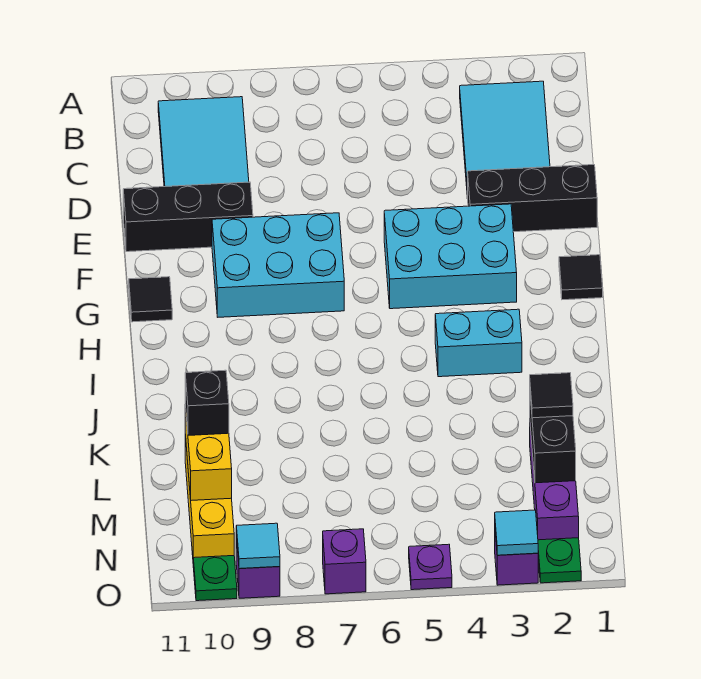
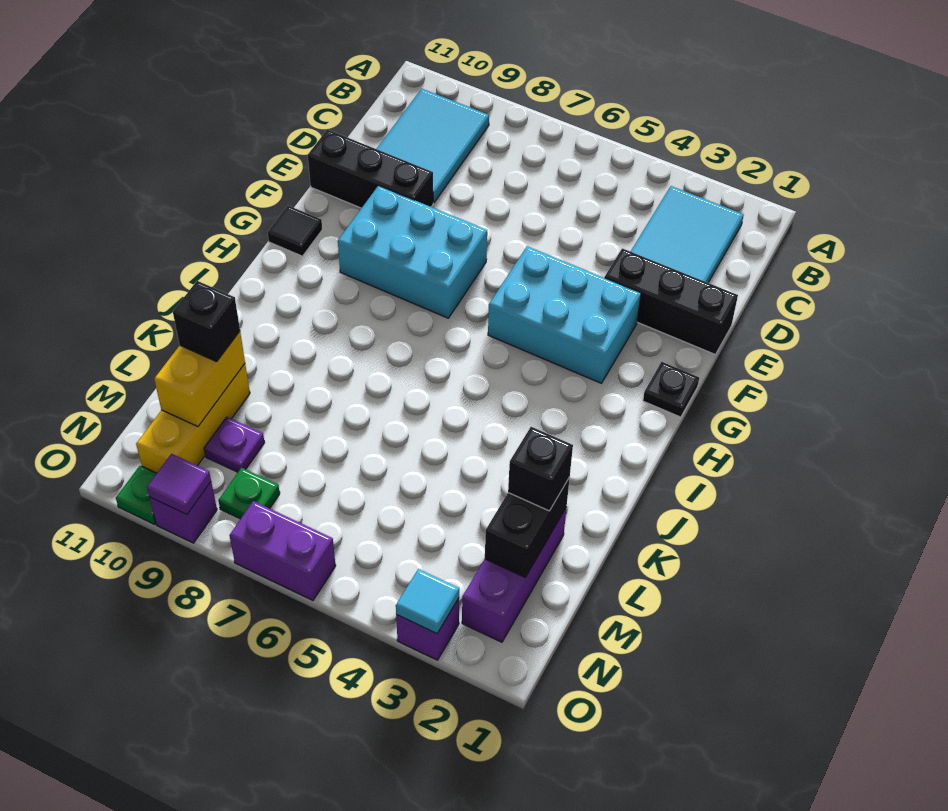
black 1x1 tile [559,255,603,300] -> black 1x1 plate [643,362,699,417]
cyan 1x2 brick [435,309,522,377] -> none
black 1x1 tile [530,373,573,418] -> black 1x1 brick [508,427,573,511]
green 1x1 plate [538,538,581,583] -> green 1x1 plate moved to [218,468,280,519]
purple 1x1 plate [409,544,452,590] -> purple 1x1 plate moved to [204,417,265,472]
purple 1x1 brick [323,529,366,594] -> purple 1x2 brick [229,501,336,600]
cyan 1x1 tile [236,523,280,569] -> purple 1x1 tile [147,454,211,515]

